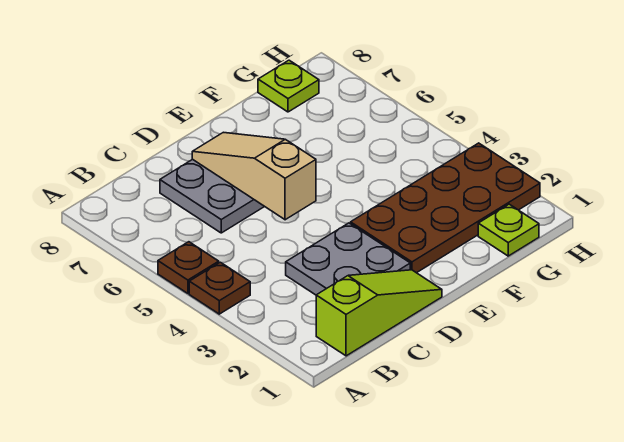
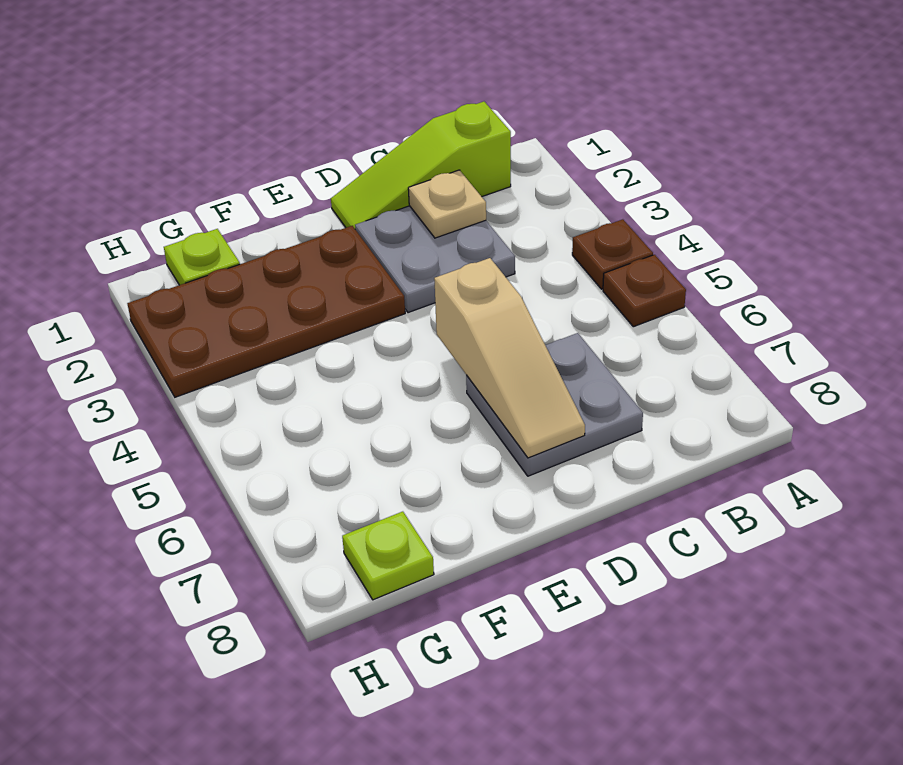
none -> tan 1x1 plate [408,170,486,238]

